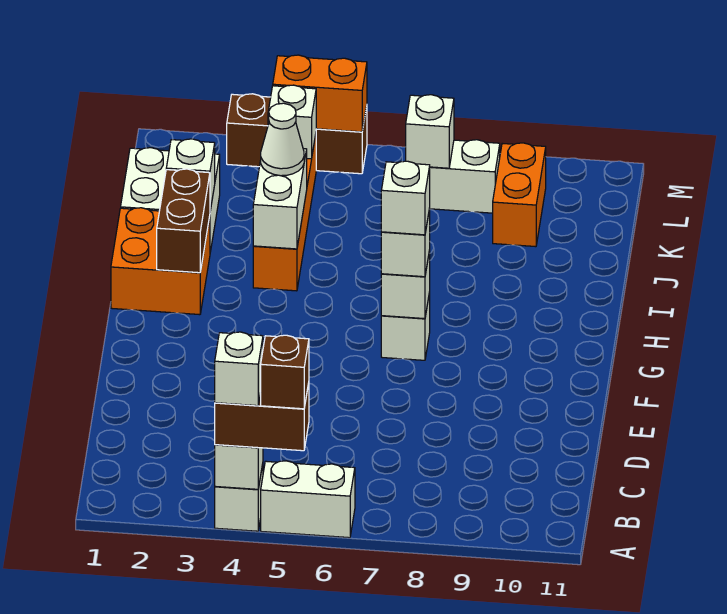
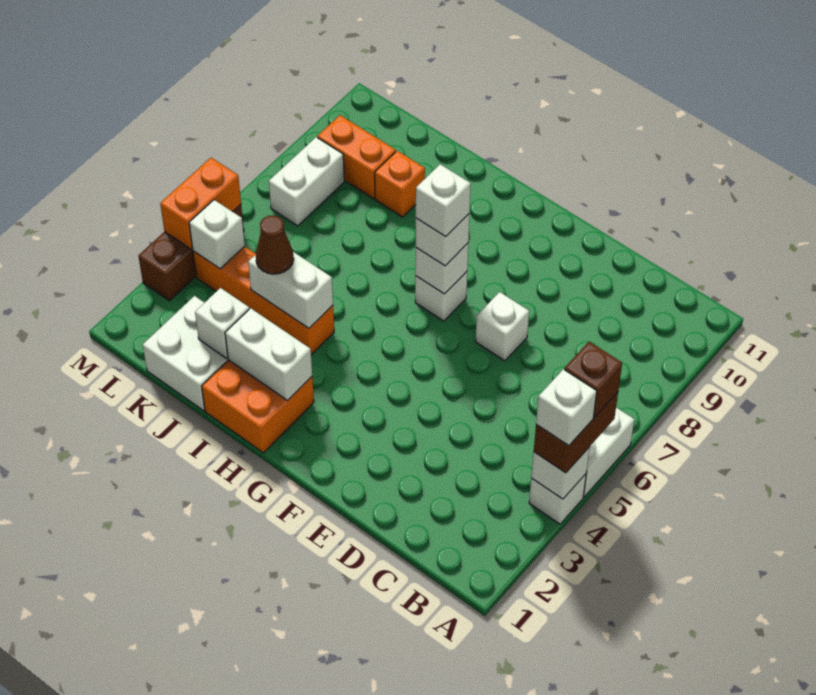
brown 1x2 brick [157,169,210,273] -> white 1x2 brick [225,308,312,400]
white 1x1 cone [261,103,304,176] -> brown 1x1 cone [255,215,294,274]
none -> orange 1x1 brick [375,151,425,217]
white 1x1 brick [406,95,454,168] -> white 1x1 brick moved to [476,292,529,361]

